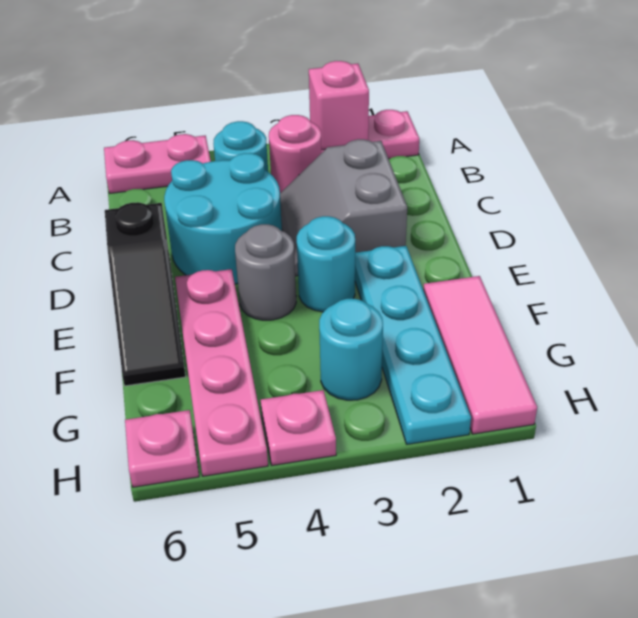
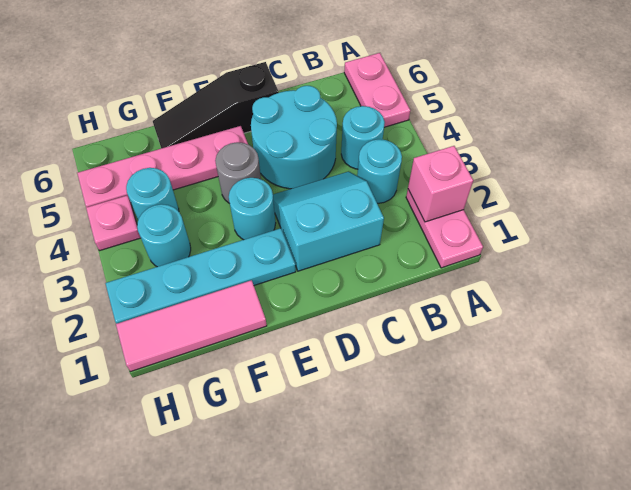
pink 1x1 round brick [269,115,321,193] -> cyan 1x1 round brick [357,139,402,203]
grey 2x2 slope [280,139,407,276] -> cyan 2x2 slope [273,171,384,271]
none -> cyan 1x1 round brick [126,168,179,219]
pink 1x1 plate [125,410,199,487] -> none

